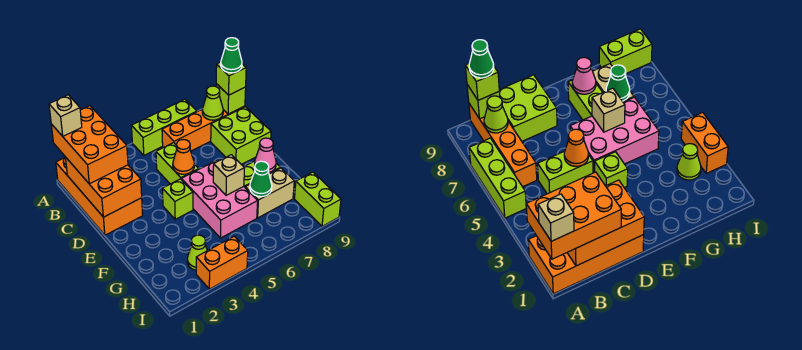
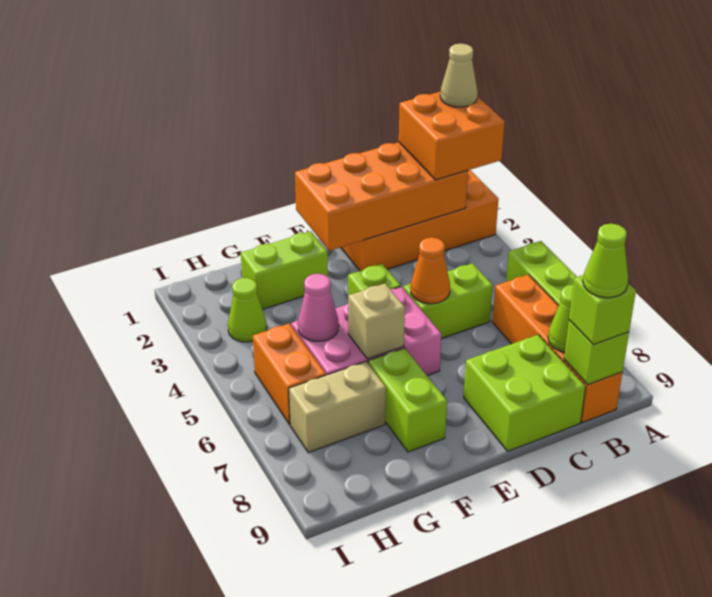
orange 2x3 brick [51,106,128,184] -> orange 2x2 brick [399,92,505,180]
tan 1x1 brick [49,95,82,136] -> tan 1x1 cone [440,44,478,107]
orange 2x3 brick [65,157,142,217] -> orange 2x4 brick [295,142,468,251]
green 1x1 cone [221,38,242,73] -> lime 1x1 cone [583,224,628,298]
pink 1x1 cone [255,138,276,172] -> pink 1x1 cone moved to [298,274,339,341]
tan 1x2 brick [245,168,294,218] -> tan 1x2 brick turned to [289,362,386,453]
green 1x1 cone [250,161,272,197] -> none
lime 1x2 brick [295,172,341,226] -> lime 1x2 brick moved to [241,231,328,310]
orange 1x2 brick [196,236,248,289] -> orange 1x2 brick moved to [253,323,326,424]

